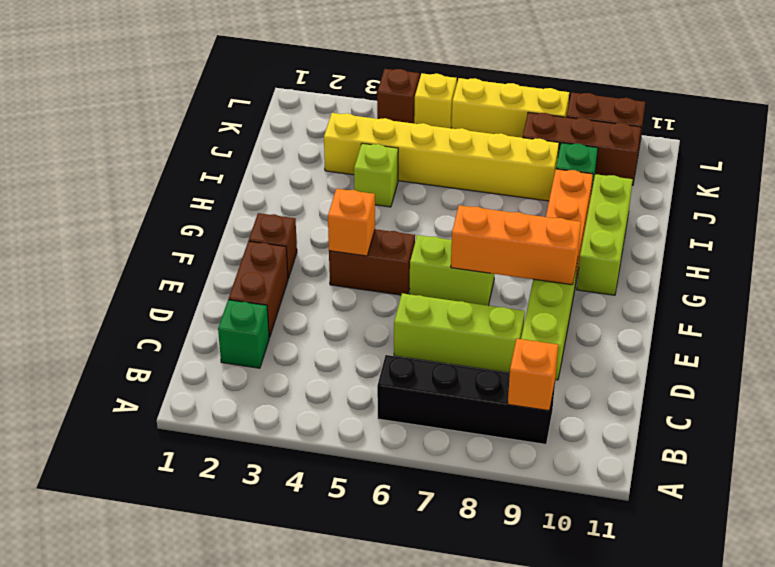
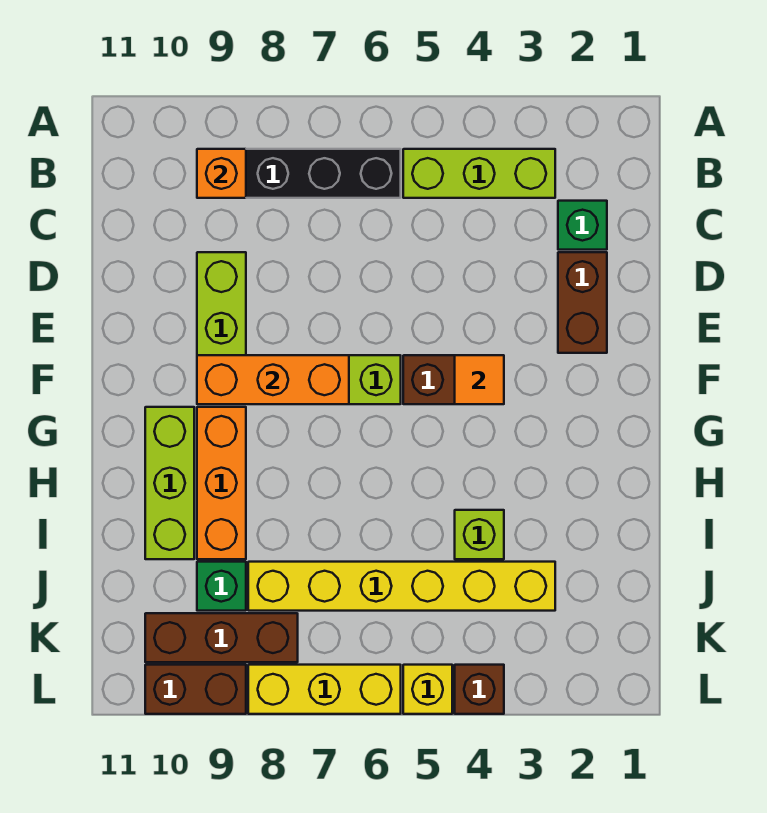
lime 1x3 brick [394,293,525,373] -> lime 1x3 brick moved to [403,149,555,198]
brown 1x1 brick [249,213,297,279] -> none
orange 1x1 brick [328,189,375,256] -> orange 1x1 tile [455,355,504,404]

